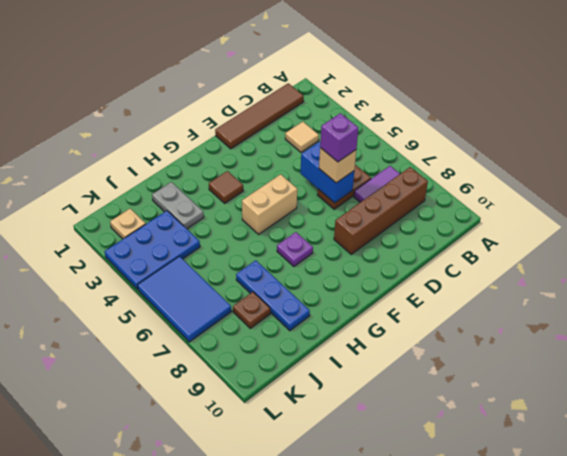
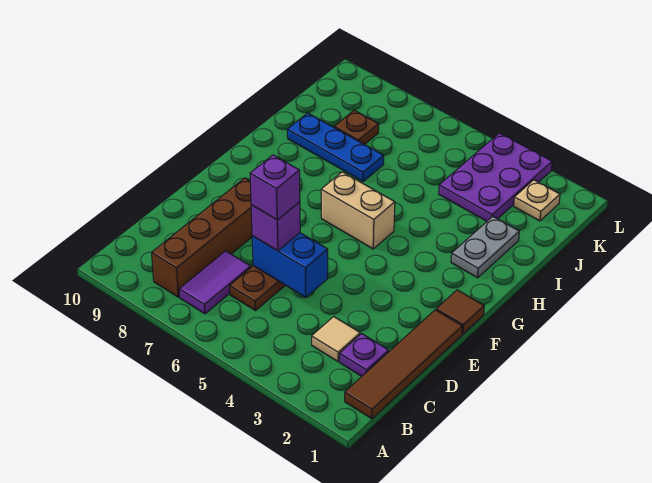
tan 1x1 brick [319,148,356,183] -> purple 1x1 brick [251,202,300,251]
tan 1x2 brick [242,174,297,234] -> tan 1x2 brick turned to [321,172,395,249]
brown 1x1 tile [209,171,243,203] -> brown 1x1 tile moved to [436,290,484,334]
purple 1x1 plate [277,232,313,267] -> purple 1x1 plate moved to [340,334,389,376]
grey 1x2 plate [152,182,204,229] -> grey 1x2 plate turned to [451,217,519,278]
blue 2x3 plate [105,211,200,290] -> purple 2x3 plate [439,133,552,221]
blue 2x3 tile [138,256,231,342] -> none

